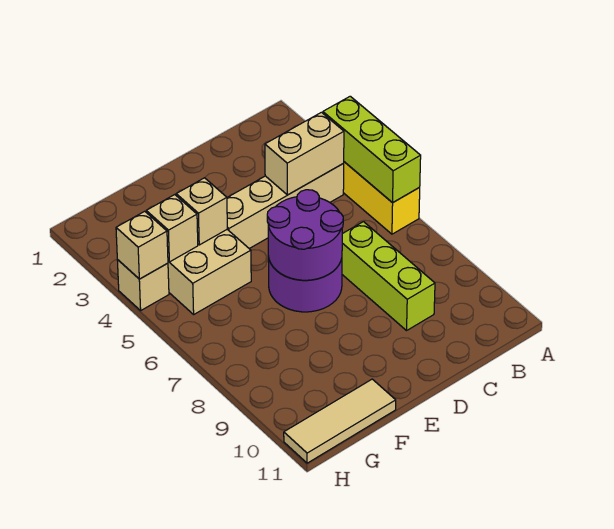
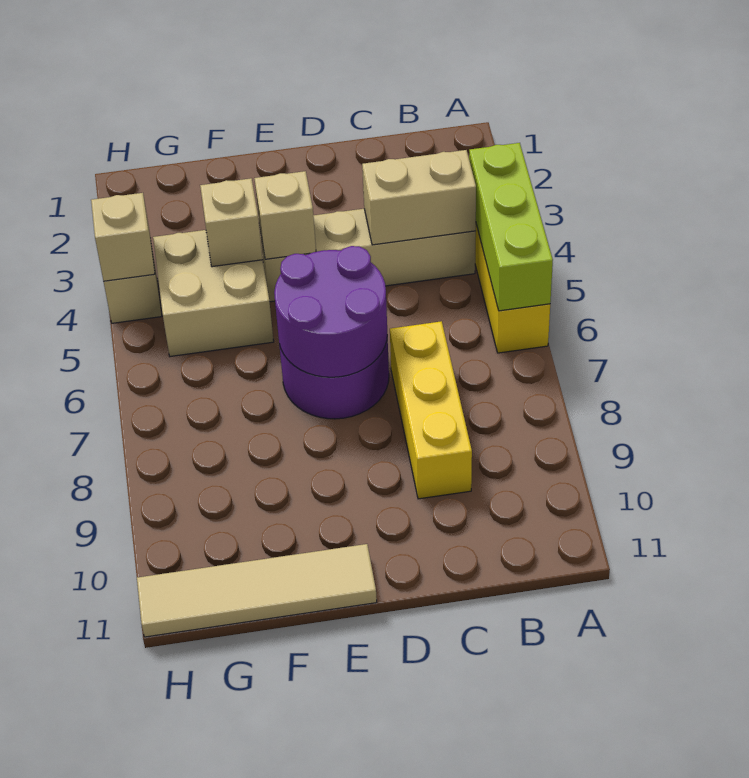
lime 1x3 brick [342,222,435,330] -> yellow 1x3 brick [390,321,472,499]
tan 1x3 tile [284,379,396,463] -> tan 1x4 tile [137,544,377,637]
tan 1x1 brick [146,195,198,262] -> tan 1x1 brick moved to [254,171,316,259]

